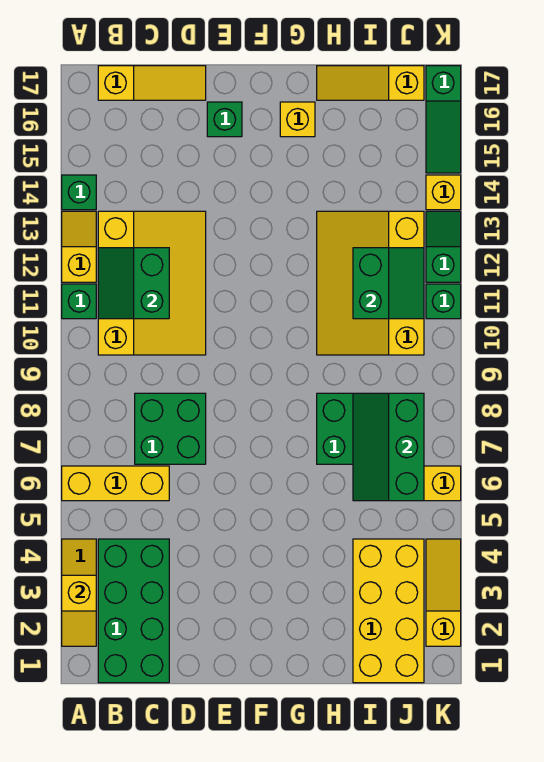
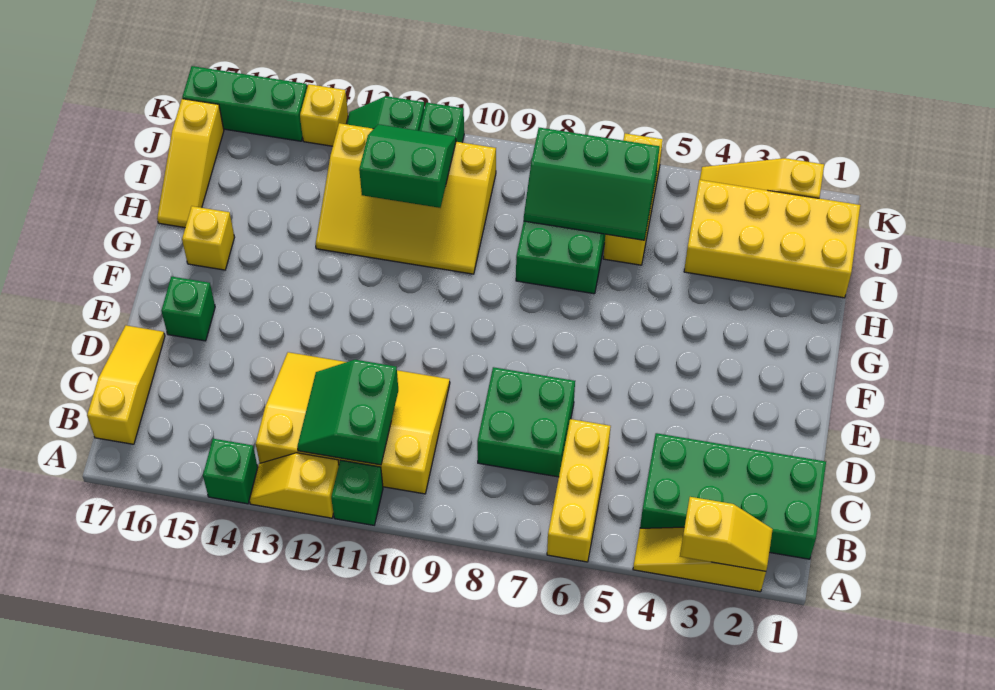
green 2x2 slope [98,248,169,319] -> green 2x2 slope turned to [297,360,398,465]
green 1x3 slope [426,66,461,173] -> green 1x3 brick [182,66,307,141]

